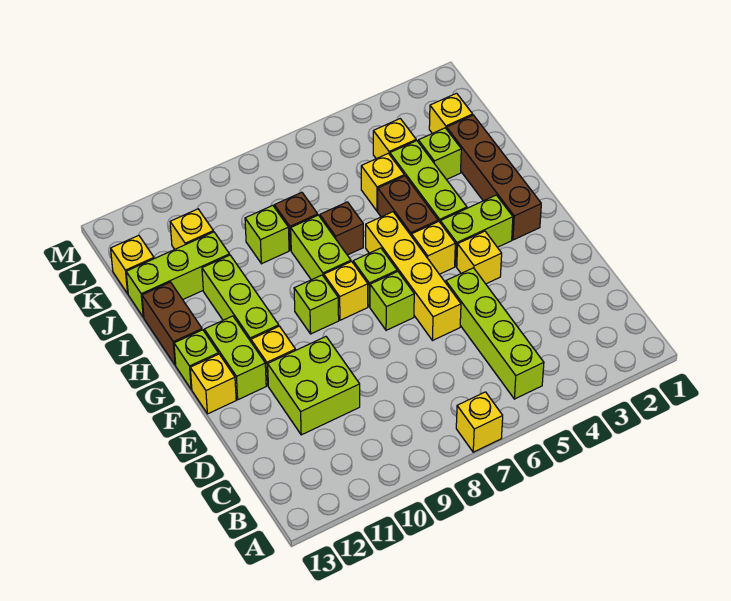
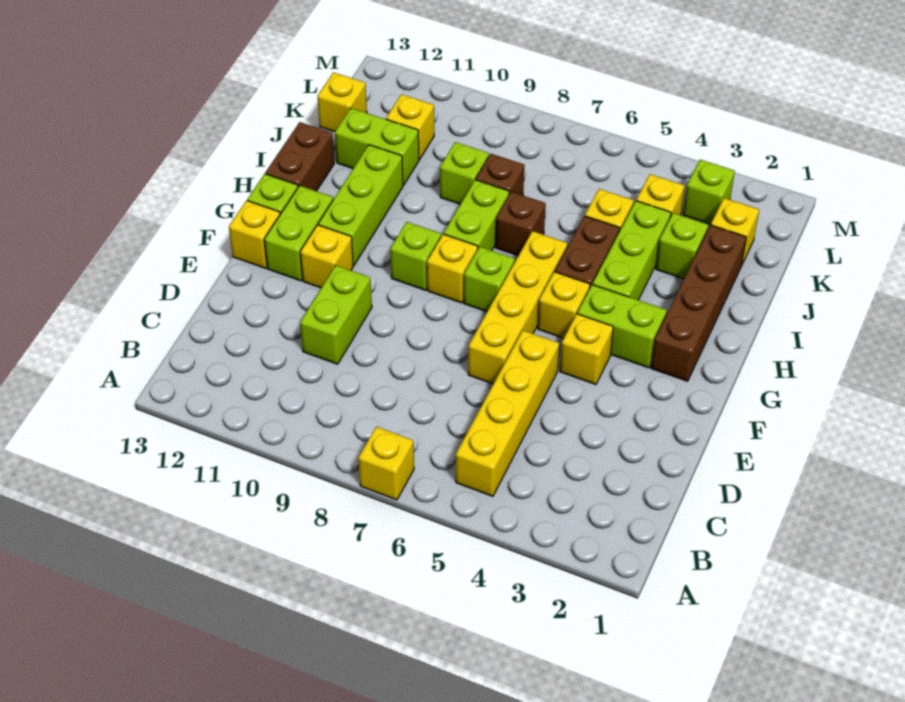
lime 1x4 brick [446,268,544,399] -> yellow 1x4 brick [456,331,559,496]
lime 2x2 brick [268,337,360,435] -> lime 1x2 brick [300,266,372,364]
lime 1x1 brick [370,271,414,330] -> lime 1x1 brick moved to [683,160,735,224]
lime 1x3 brick [126,232,230,317] -> lime 1x2 brick [335,108,419,185]

